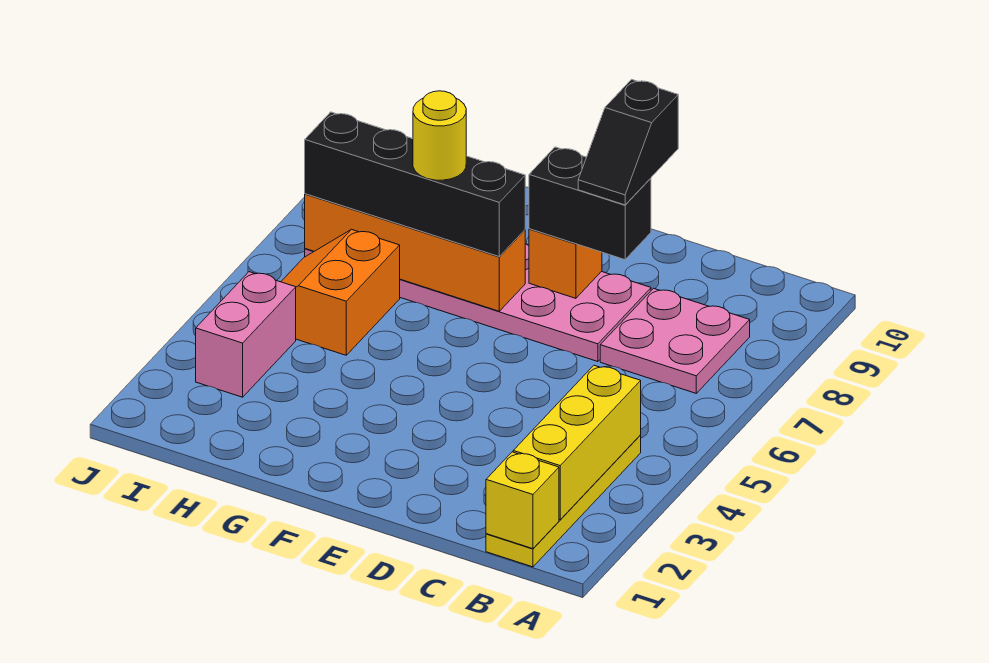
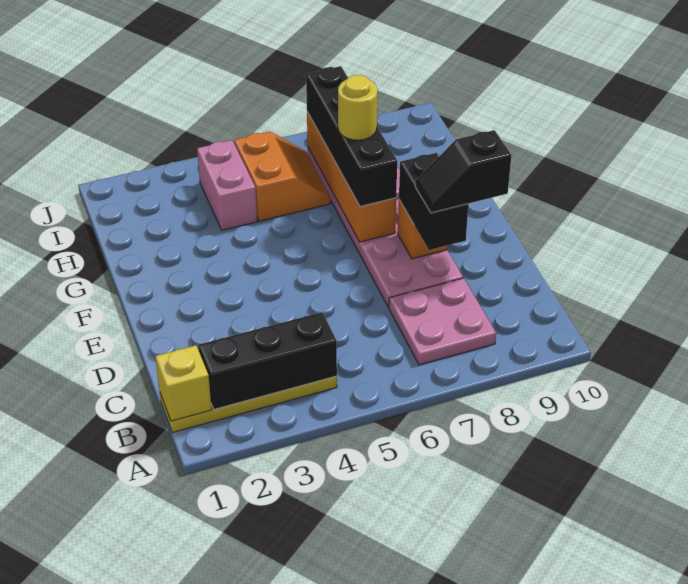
yellow 1x3 brick [513,365,641,520] -> black 1x3 brick [199,312,337,409]
orange 2x2 slope [281,229,400,355] -> orange 2x2 slope turned to [234,131,331,221]
pink 1x2 brick [196,272,296,397] -> pink 1x2 brick turned to [197,140,257,230]

